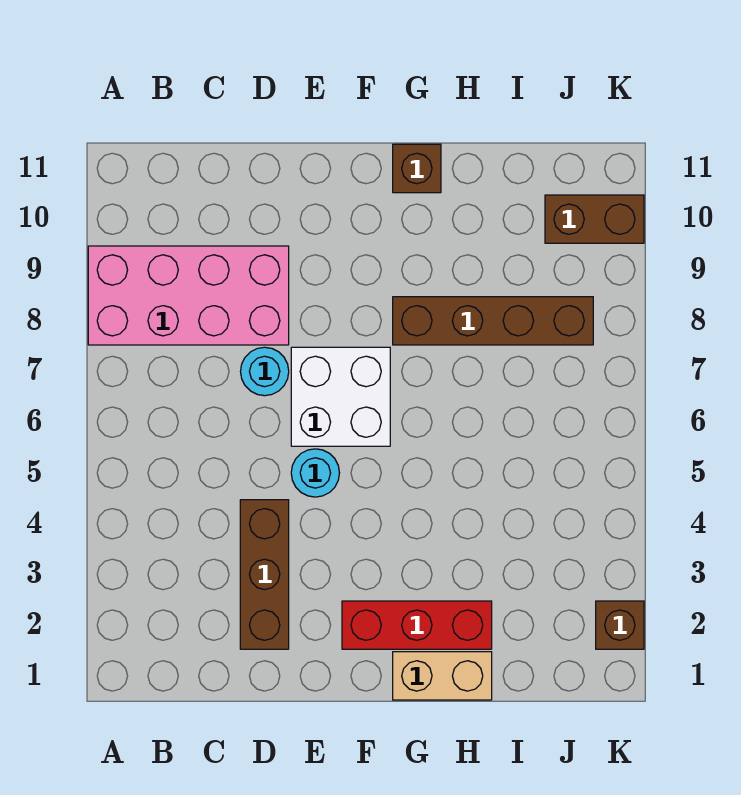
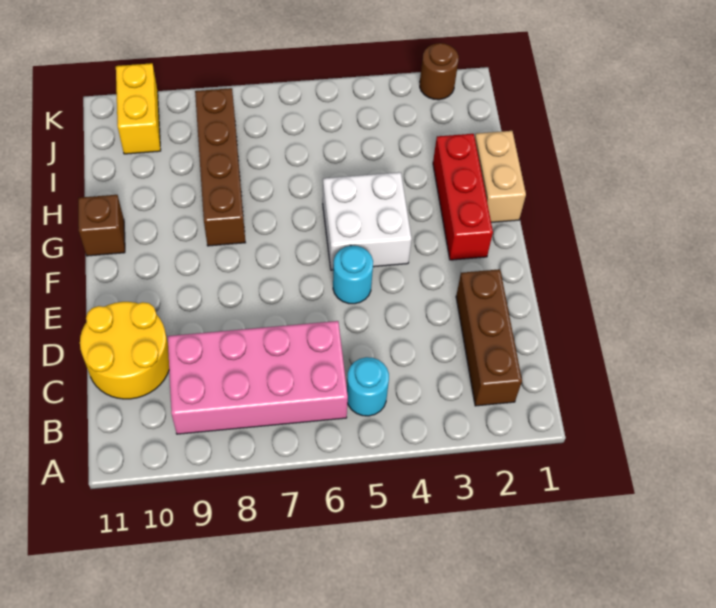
pink 2x4 brick [88,246,289,345] -> pink 2x4 brick turned to [168,321,348,434]
none -> yellow 2x2 round brick [80,302,169,399]
brown 1x3 brick [240,500,289,649] -> brown 1x3 brick turned to [456,269,522,406]
cyan 1x1 round brick [241,347,289,396] -> cyan 1x1 round brick moved to [347,357,389,416]
white 2x2 brick [291,347,390,446] -> white 2x2 brick moved to [323,172,412,270]
brown 1x2 brick [545,195,644,243] -> yellow 1x2 brick [116,63,161,154]
brown 1x1 brick [596,601,644,649] -> brown 1x1 round brick [420,43,459,100]

